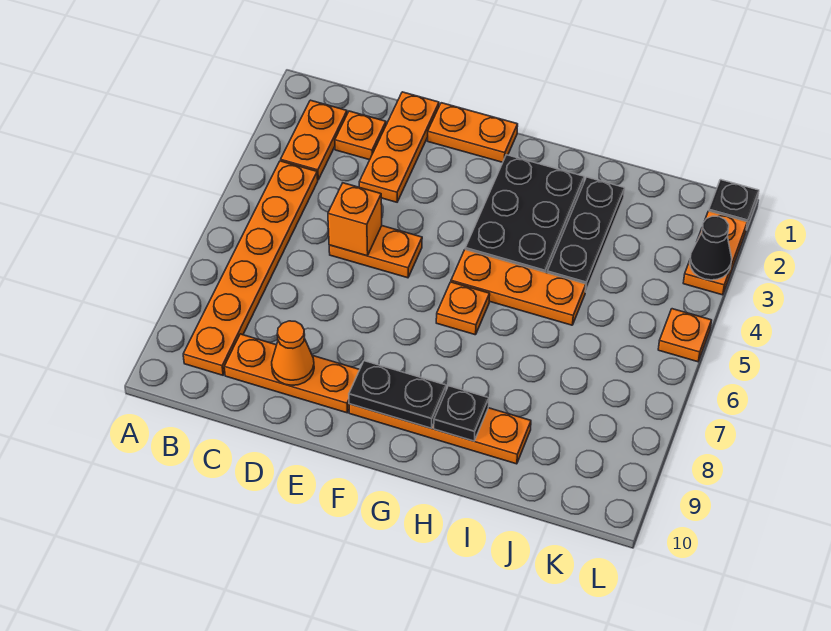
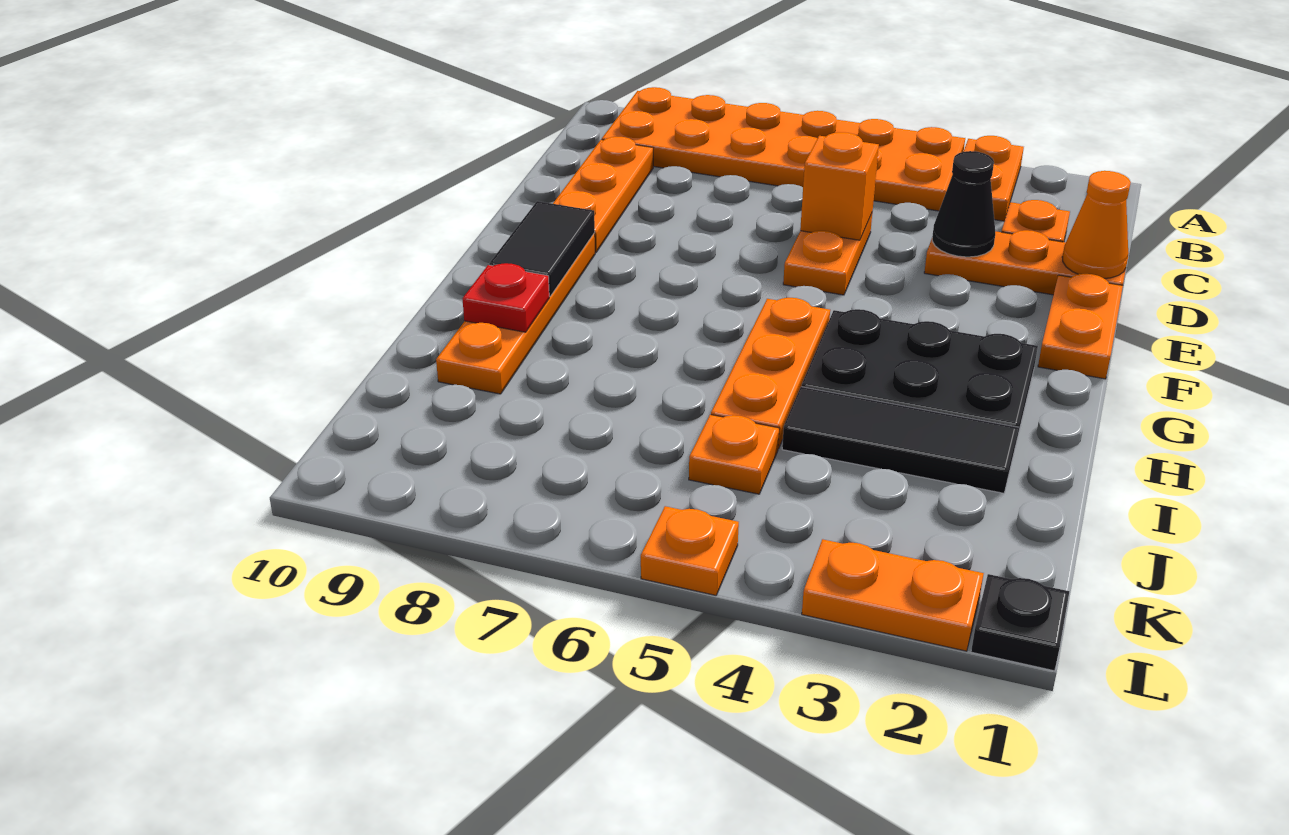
orange 1x2 plate [281,100,347,180] -> orange 1x2 plate turned to [964,136,1024,221]
orange 1x6 plate [183,161,318,375] -> orange 2x6 plate [602,87,965,211]
orange 1x1 cone [272,321,314,385] -> orange 1x1 cone moved to [1062,171,1131,278]
black 1x2 plate [349,361,446,428] -> black 1x2 tile [489,201,595,296]
orange 1x1 plate [436,282,490,335] -> orange 1x1 plate moved to [689,415,779,494]
black 1x1 plate [434,386,489,441] -> red 1x1 plate [462,263,549,332]
black 1x3 plate [547,177,625,292] -> black 1x3 tile [782,387,1019,493]
black 1x1 cone [690,216,732,280] -> black 1x1 cone moved to [932,151,995,257]

